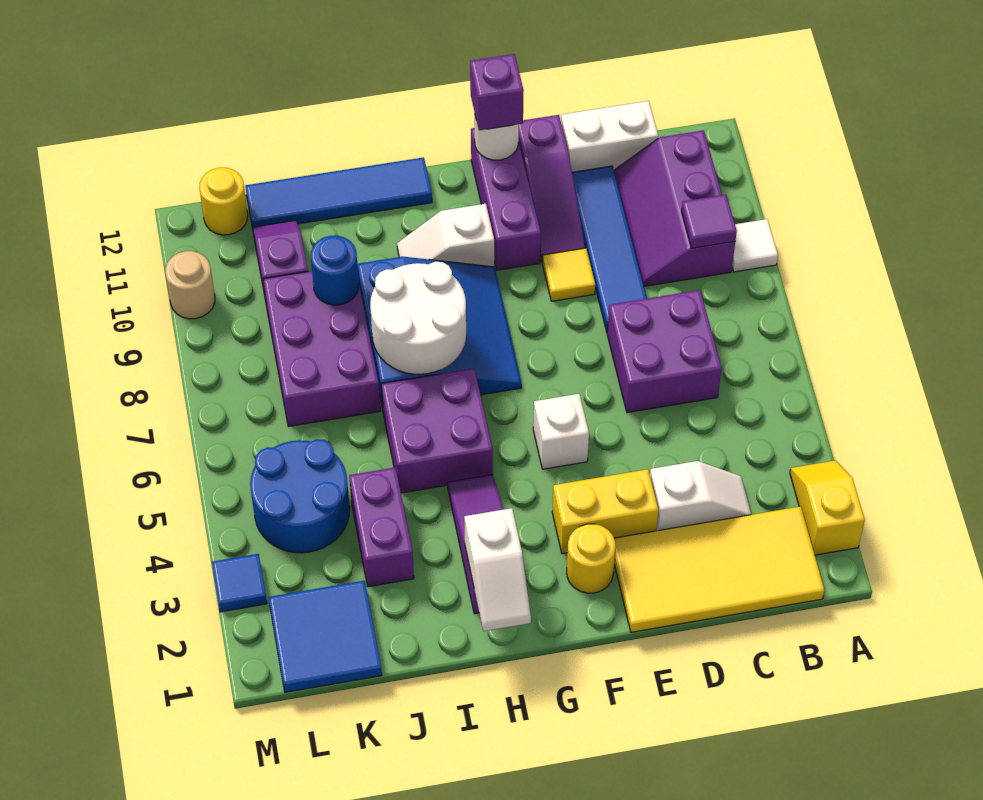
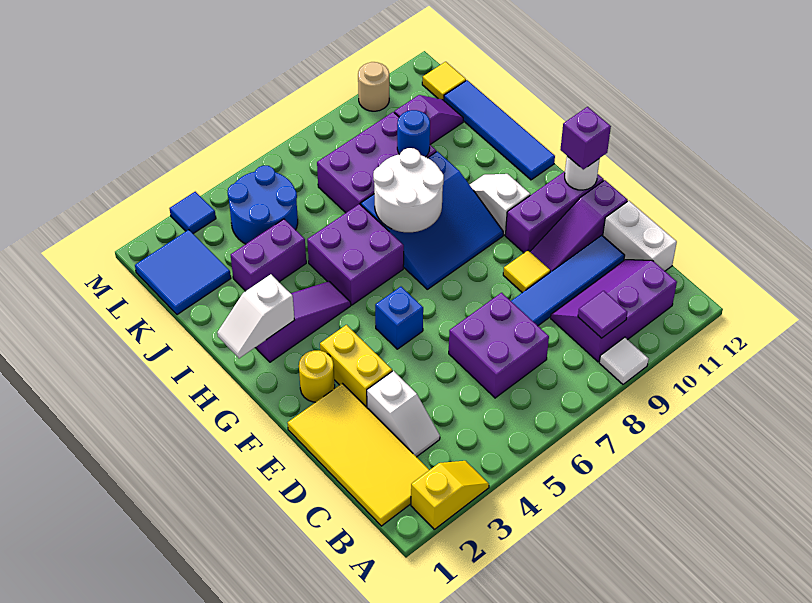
white 1x1 brick [533,394,589,469] -> blue 1x1 brick [375,287,423,349]
yellow 1x1 round brick [199,168,248,235] -> yellow 1x1 tile [422,62,466,100]

